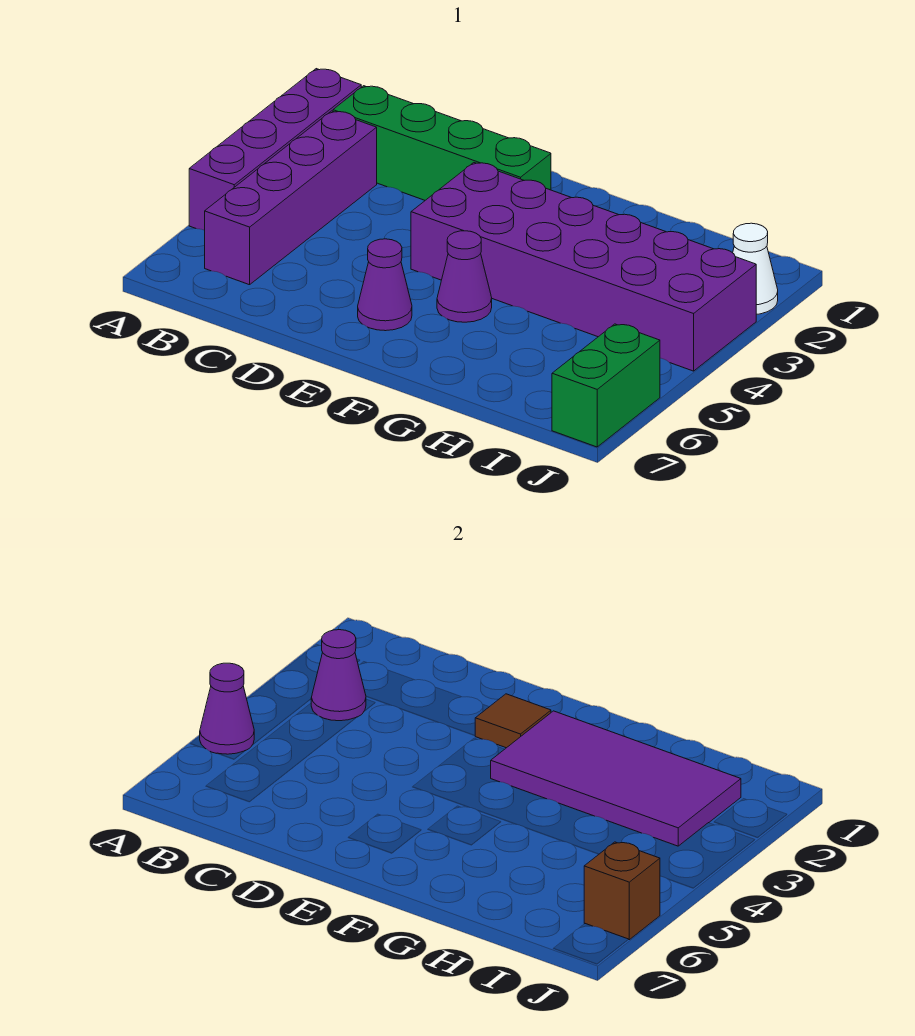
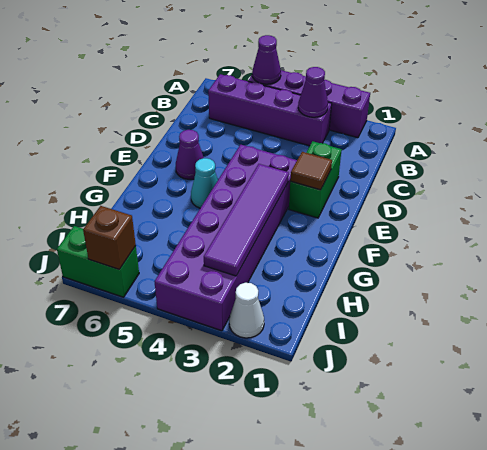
green 1x4 brick [333,86,551,200] -> green 1x2 brick [289,141,342,218]
purple 2x4 tile [491,711,741,846] -> purple 1x4 tile [204,164,289,276]
purple 1x1 cone [437,231,492,322] -> cyan 1x1 cone [191,158,218,208]

